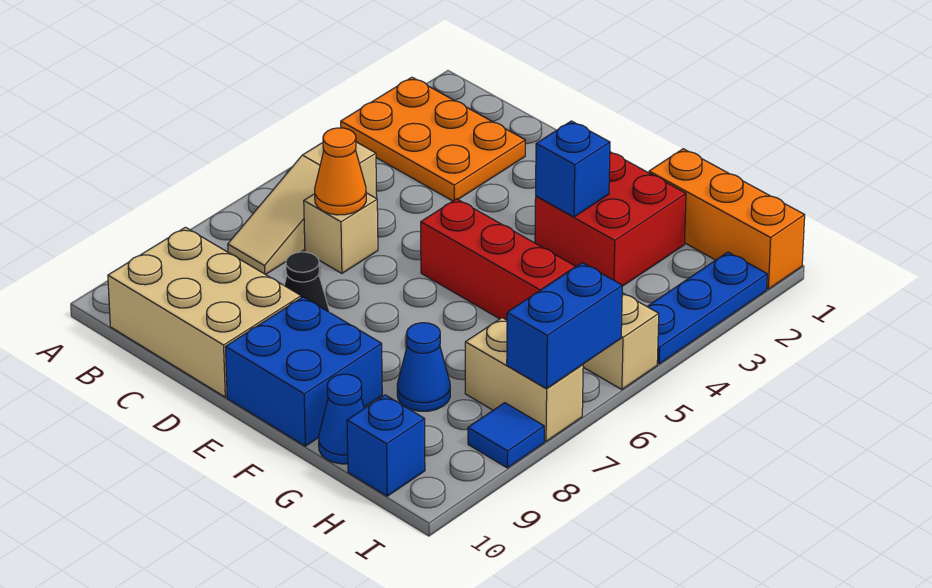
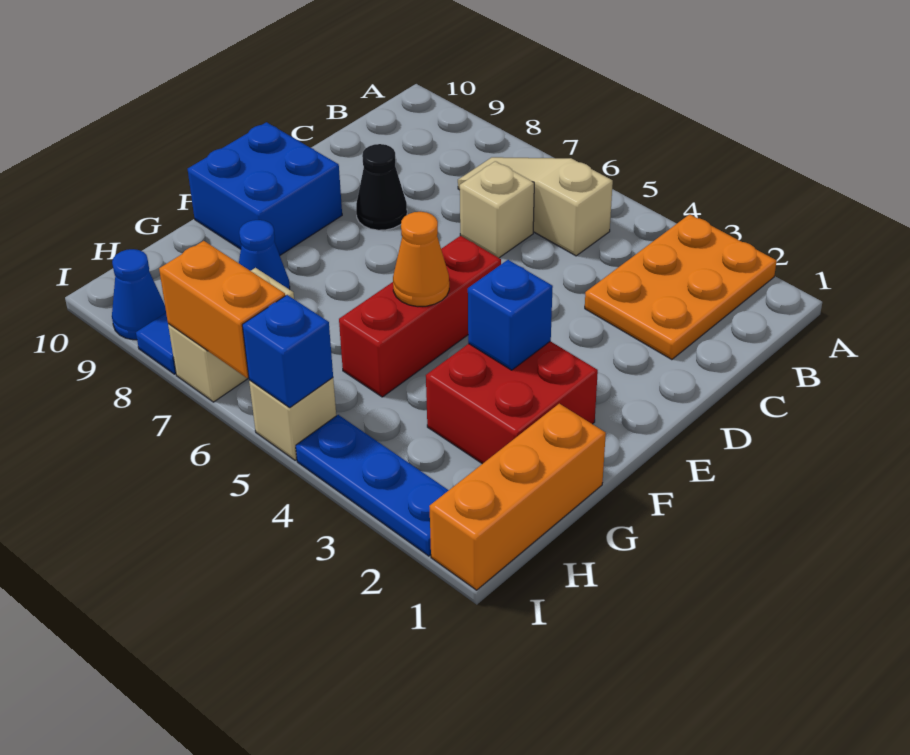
tan 2x3 brick [108,227,301,397] -> none
orange 1x1 cone [315,128,366,215] -> orange 1x1 cone moved to [393,212,449,307]
blue 1x1 cone [319,374,364,464] -> blue 1x1 cone moved to [112,249,166,340]
blue 1x1 brick [347,395,425,496] -> blue 1x1 brick moved to [242,295,333,408]
blue 1x2 brick [507,263,622,388] -> orange 1x2 brick [159,241,285,378]

